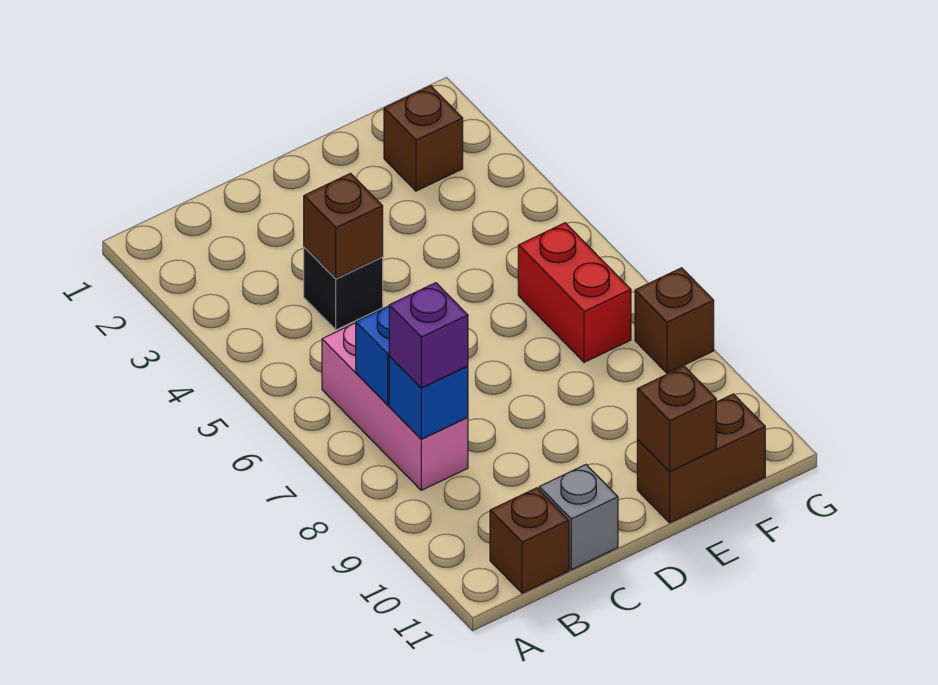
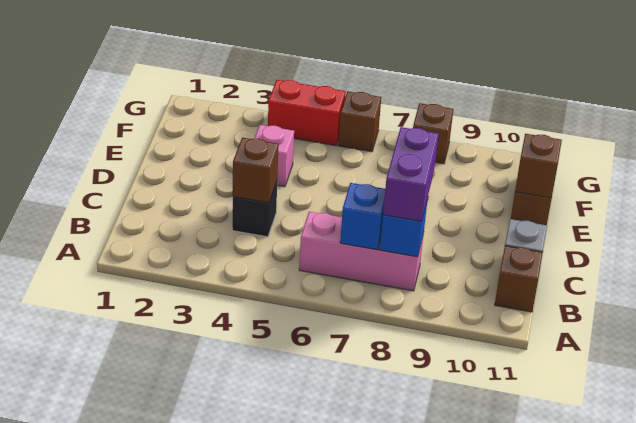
purple 1x1 brick [389,283,468,388] -> purple 1x2 brick [383,127,438,221]
none -> pink 1x1 brick [254,125,294,187]
brown 1x1 brick [384,86,463,191] -> brown 1x1 brick moved to [338,92,381,152]
red 1x2 brick [518,223,631,362] -> red 1x2 brick moved to [268,80,346,146]

